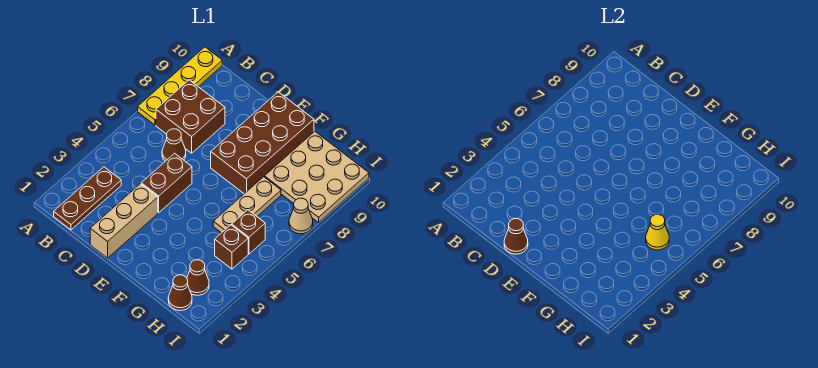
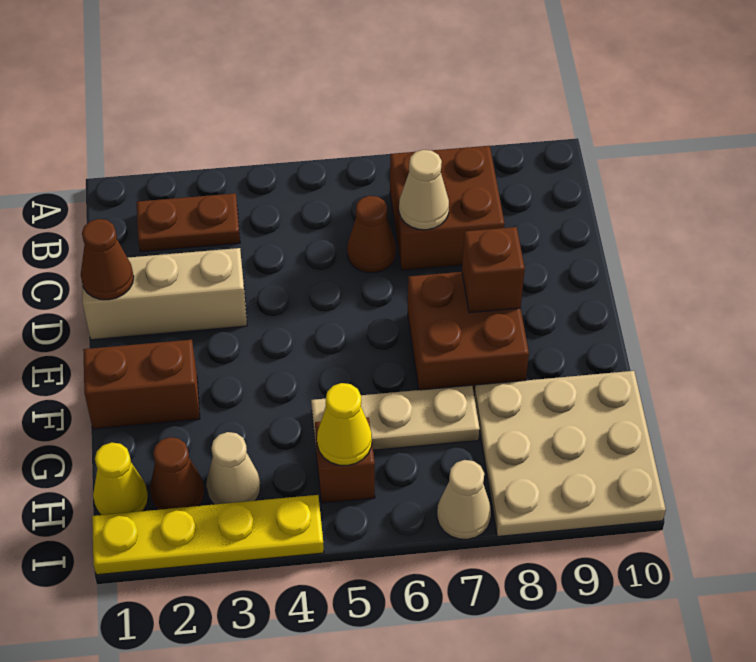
yellow 1x4 plate [138,47,222,125] -> yellow 1x4 plate moved to [92,495,324,575]
brown 1x3 plate [54,167,121,230] -> brown 1x2 plate [136,193,240,252]
none -> tan 1x1 cone [399,150,449,230]
brown 1x2 brick [141,153,192,213] -> brown 1x2 brick moved to [83,340,200,429]
brown 2x4 brick [211,92,314,194] -> brown 2x2 brick [408,272,529,392]
brown 1x1 cone [168,275,192,310] -> yellow 1x1 cone [93,443,148,515]
none -> tan 1x1 cone [206,432,260,504]
brown 1x1 brick [215,225,248,269] -> brown 1x1 brick moved to [462,227,525,313]

